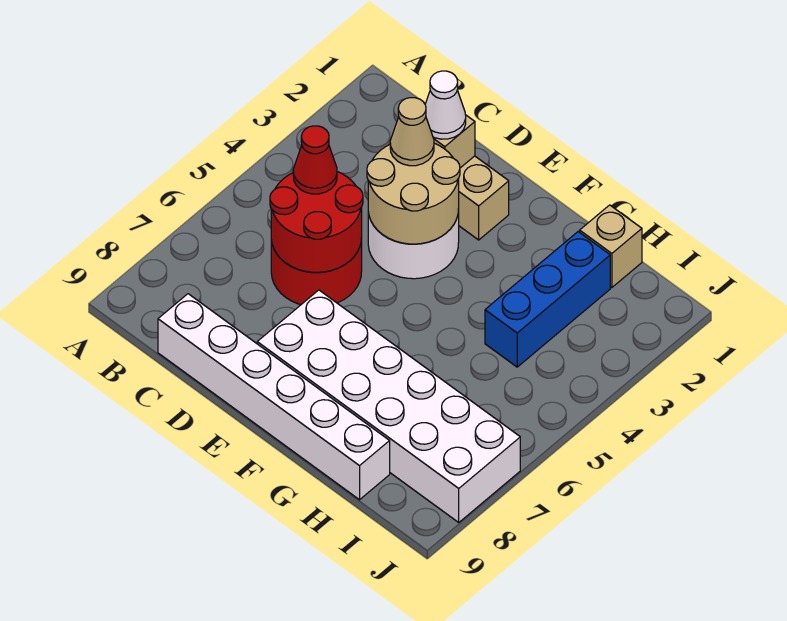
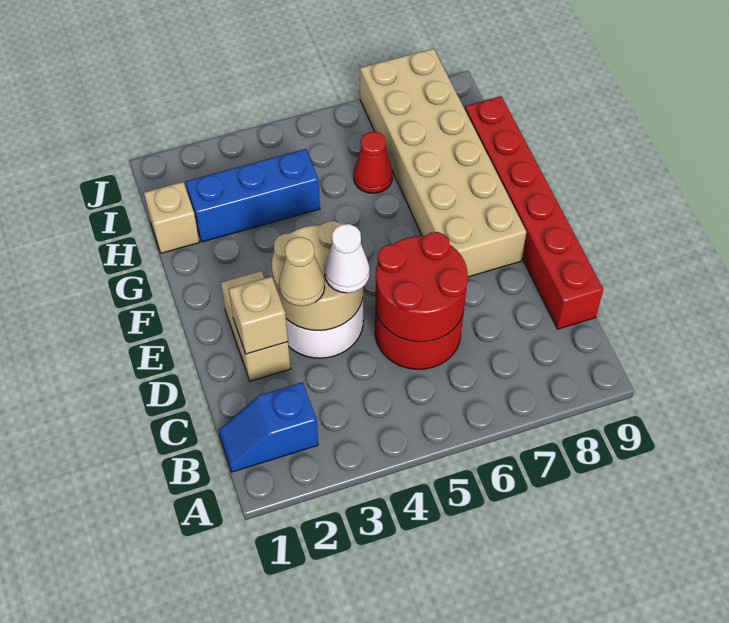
none -> blue 1x2 slope [218,382,318,472]
red 1x1 cone [293,126,337,194] -> red 1x1 cone moved to [353,132,393,193]
white 1x6 brick [158,294,390,500] -> red 1x6 brick [465,96,603,329]
white 1x1 cone [425,71,466,139] -> white 1x1 cone moved to [324,224,370,293]
white 2x6 brick [257,290,520,522] -> tan 2x6 brick [360,49,527,277]

